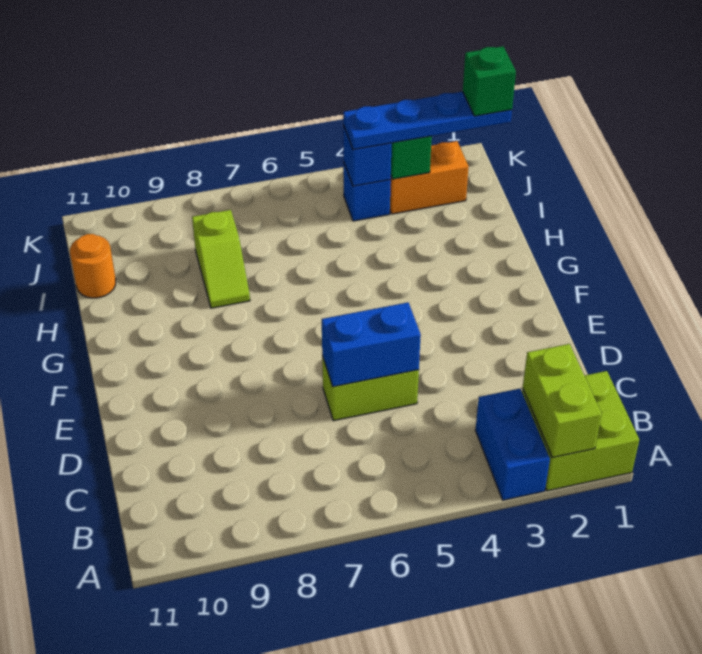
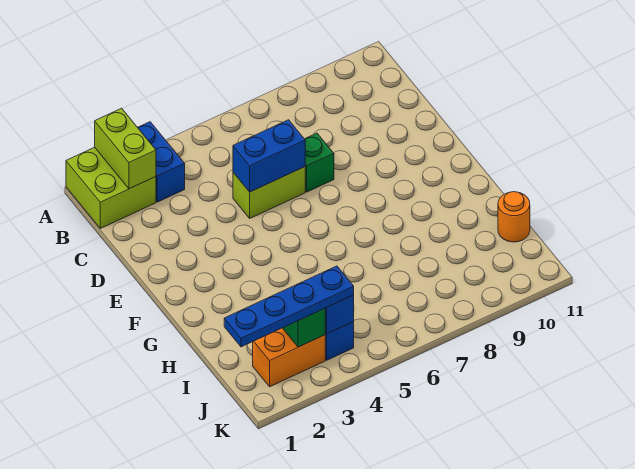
lime 1x2 slope [192,210,250,308] -> none
green 1x1 brick [463,46,516,116] -> green 1x1 brick moved to [305,133,334,192]

